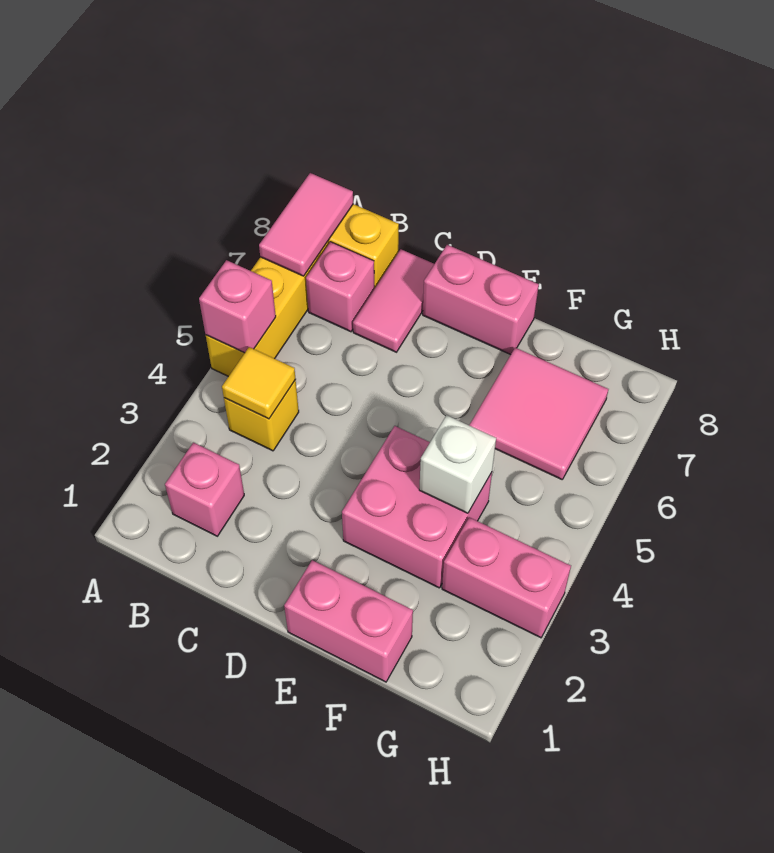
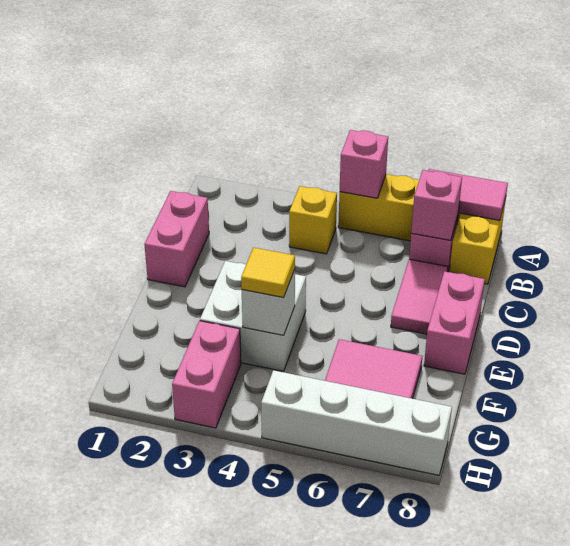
pink 1x1 brick [165,443,244,536] -> pink 1x1 brick moved to [411,170,462,240]
yellow 1x1 tile [222,347,295,419] -> yellow 1x1 tile moved to [241,248,295,298]
pink 1x2 tile [353,249,434,352] -> pink 1x2 tile turned to [391,259,448,334]
pink 1x2 brick [284,560,413,682] -> pink 1x2 brick moved to [144,191,209,287]
pink 2x2 brick [342,426,492,588] -> white 2x2 brick [200,261,306,371]
none -> white 1x4 brick [261,370,452,475]

